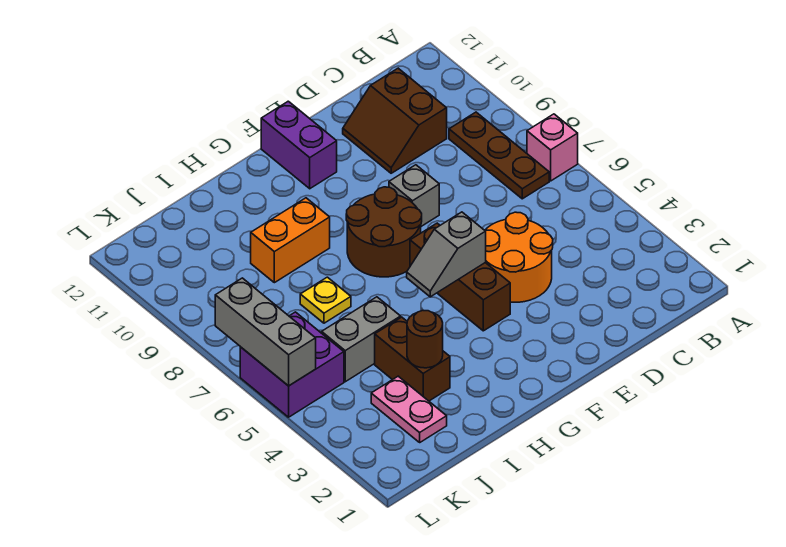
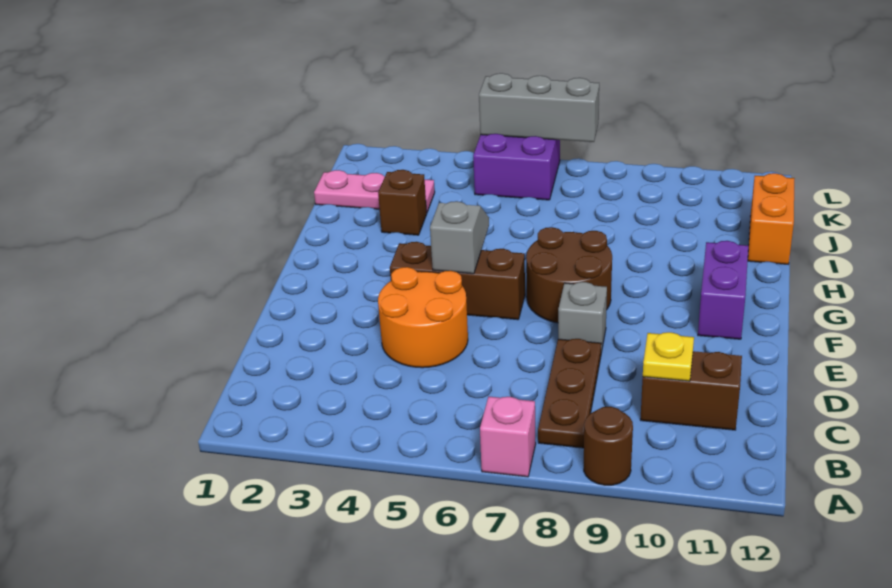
brown 1x3 plate [449,112,549,199] -> brown 1x3 plate turned to [538,339,601,448]
purple 1x2 brick [261,101,337,189] -> purple 1x2 brick turned to [698,241,748,339]
orange 1x2 brick [251,198,330,283] -> orange 1x2 brick moved to [748,173,795,264]
brown 1x2 brick [375,317,450,401] -> brown 1x1 brick [378,170,427,235]
brown 1x1 round brick [407,311,443,368] -> brown 1x1 round brick moved to [584,407,633,485]
grey 1x2 brick [322,297,401,382] -> none
yellow 1x1 plate [300,277,351,323] -> yellow 1x1 plate moved to [643,332,694,381]
pink 1x2 plate [371,376,447,442] -> pink 1x3 plate [314,170,435,212]

